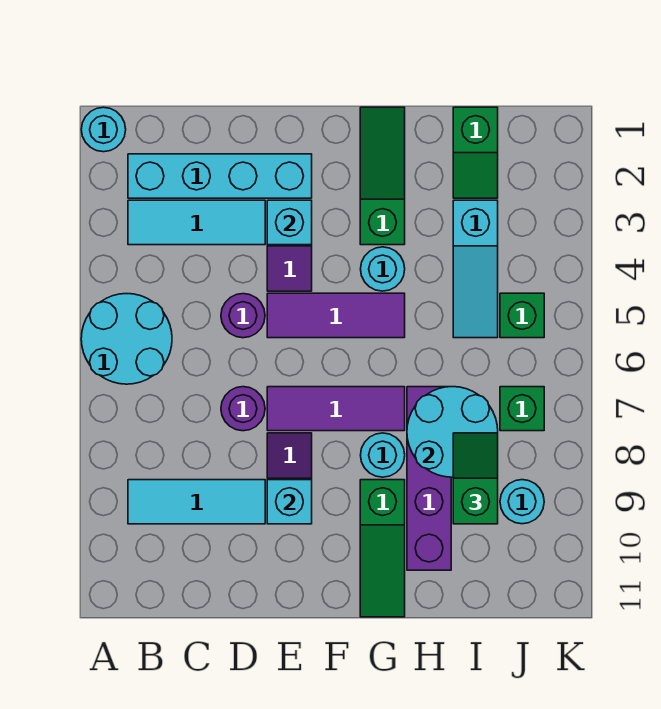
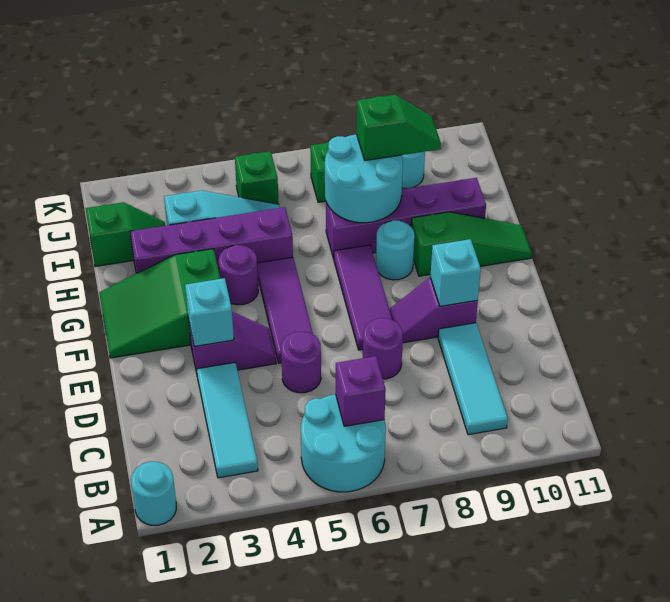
cyan 1x4 brick [128,154,312,198] -> none
none -> purple 1x1 brick [336,356,386,426]
green 1x3 slope [360,107,405,245] -> green 2x3 slope [99,249,220,358]
cyan 1x1 round brick [361,247,405,291] -> purple 1x1 round brick [219,245,258,305]
none -> purple 1x4 brick [130,207,293,275]
green 1x2 slope [453,433,498,524] -> green 1x2 slope turned to [356,95,441,161]

